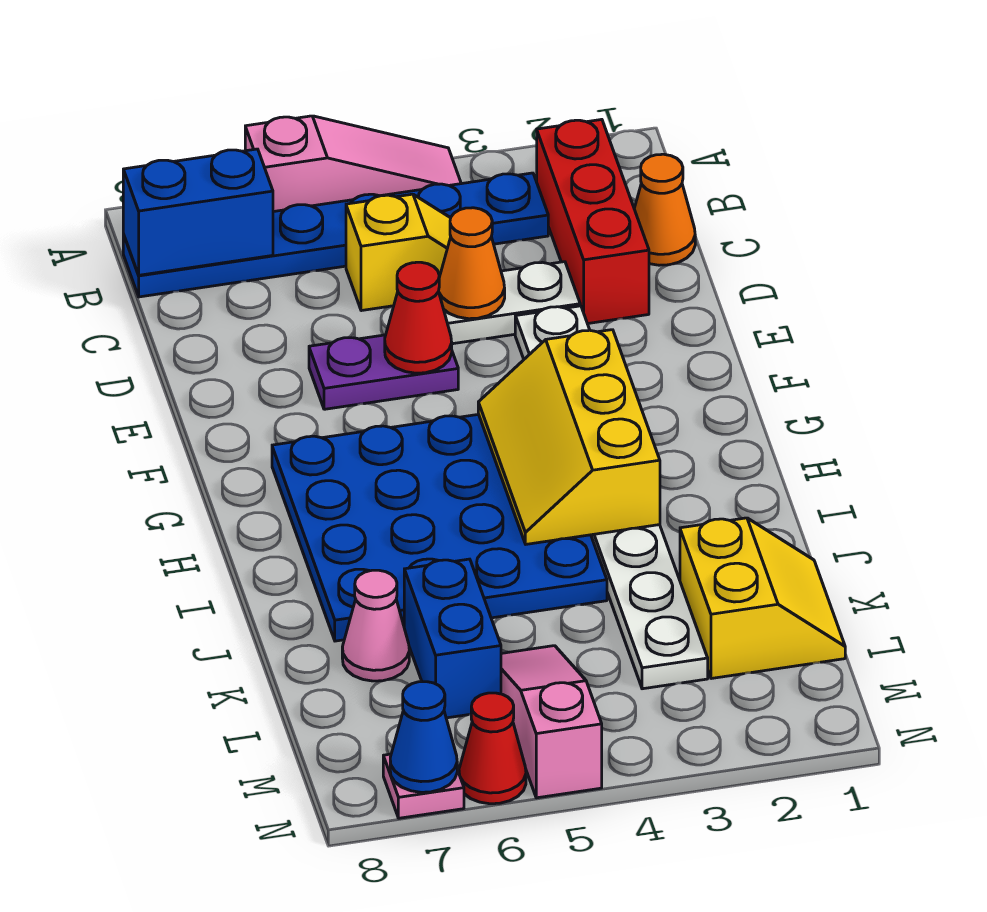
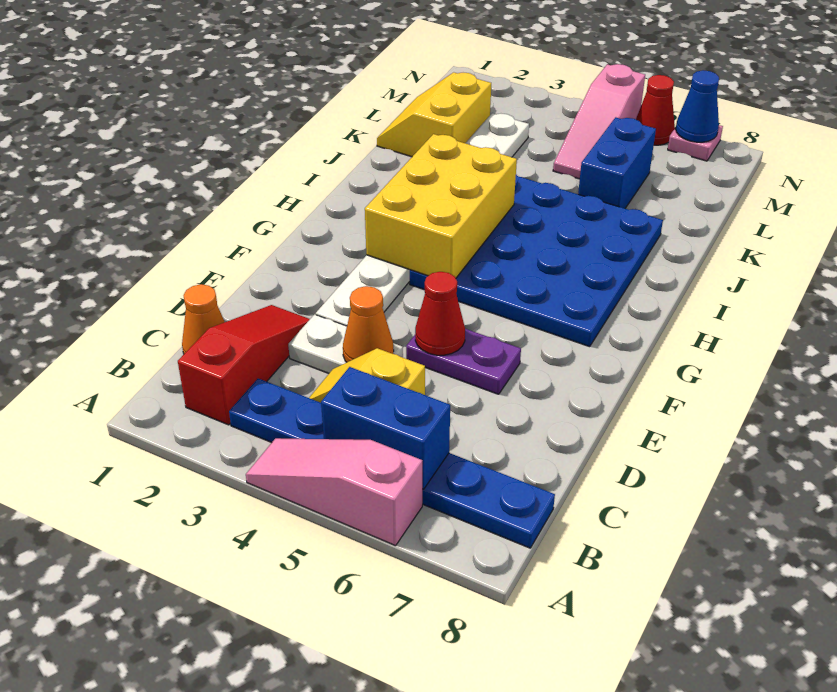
red 1x3 brick [537,119,649,324] -> red 1x3 slope [178,305,310,425]
blue 1x2 brick [123,149,273,275] -> blue 1x2 brick moved to [321,367,450,489]
yellow 2x3 slope [478,330,660,544] -> yellow 2x3 brick [365,134,517,278]
pink 1x1 cone [342,570,409,681] -> none

